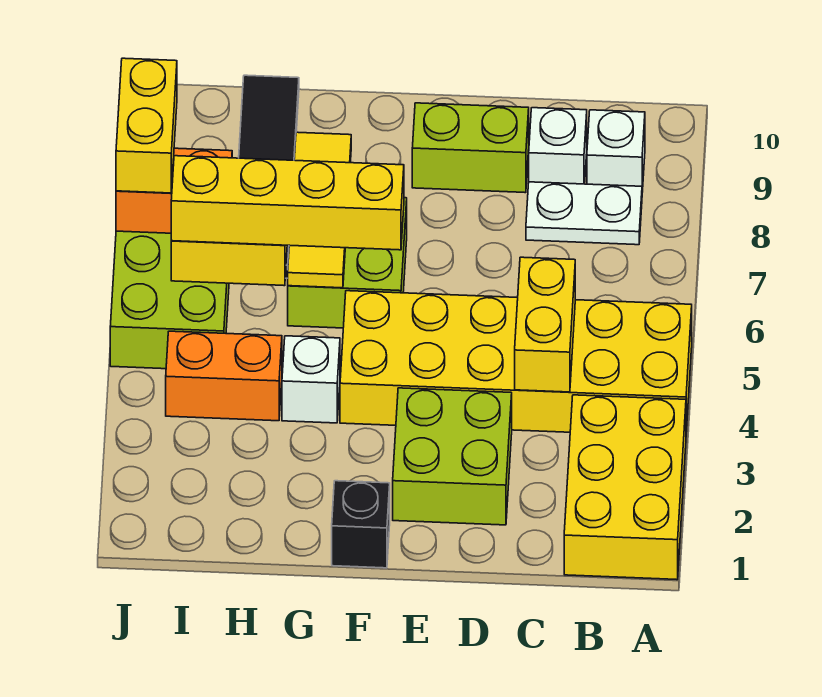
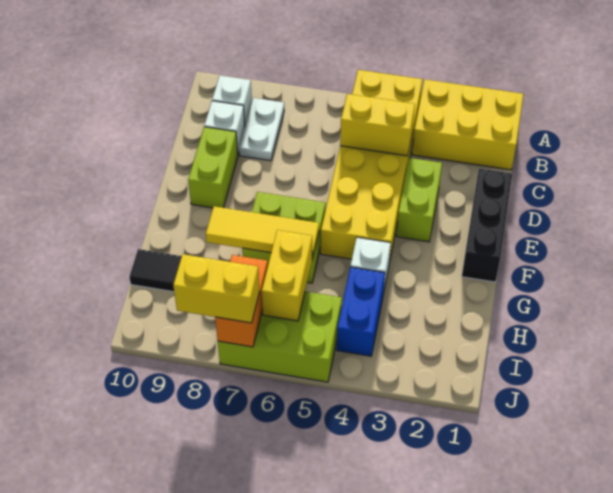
lime 2x2 brick [393,388,512,525] -> lime 1x2 brick [396,158,442,242]
black 1x1 brick [332,481,390,568] -> black 1x3 brick [462,168,512,282]
yellow 1x4 brick [171,156,404,250] -> none
orange 1x2 brick [166,331,282,421] -> blue 1x2 brick [337,267,385,356]

